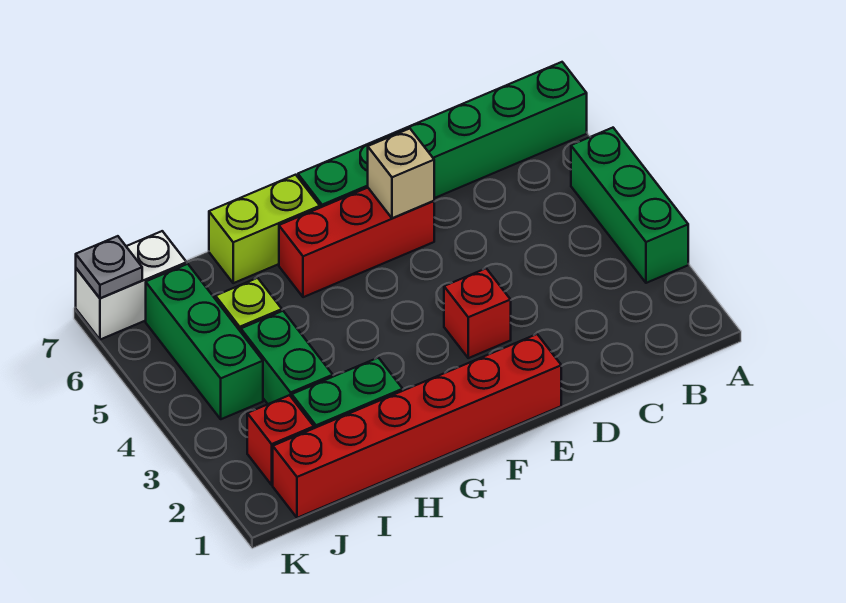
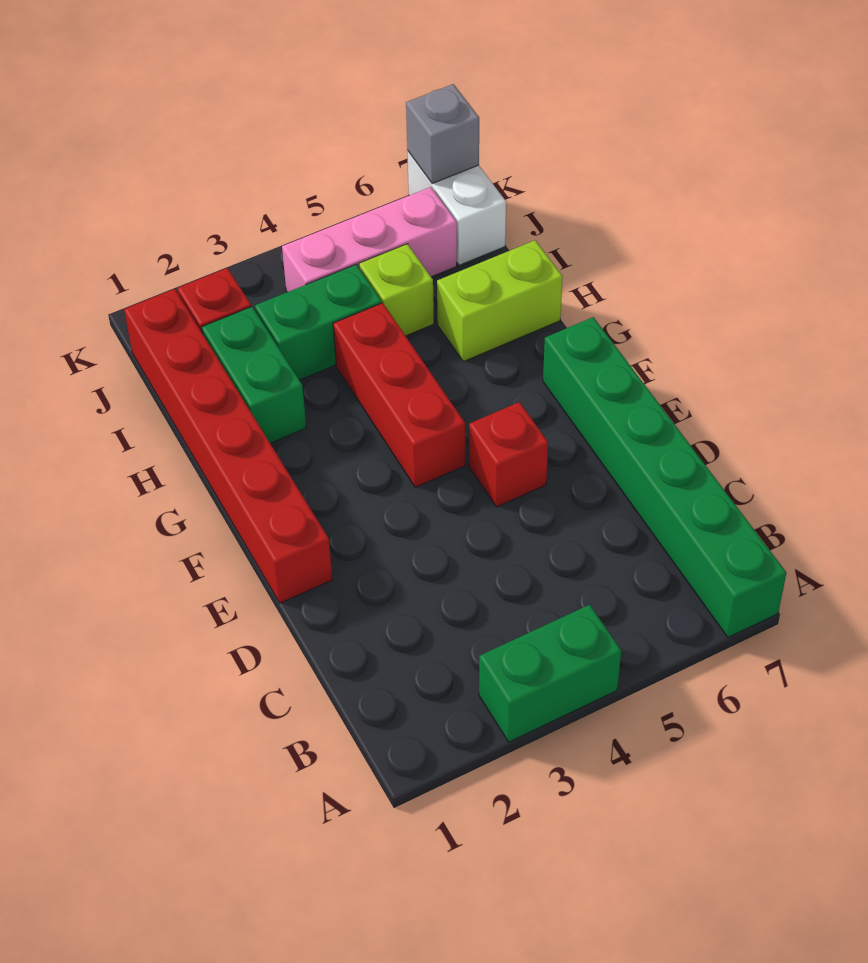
green 1x3 brick [571,128,688,283] -> green 1x2 brick [479,605,621,742]
red 1x1 brick [444,269,511,358] -> red 1x1 brick moved to [469,402,548,507]
red 1x3 brick [279,188,434,297] -> red 1x3 brick moved to [333,303,465,487]
tan 1x1 brick [368,129,434,218] -> none
lime 1x2 brick [209,175,320,283] -> lime 1x2 brick turned to [437,240,563,362]
green 1x3 brick [146,264,263,419] -> pink 1x3 brick [282,187,457,292]
grey 1x1 plate [76,236,142,298] -> grey 1x1 brick [406,84,479,183]

